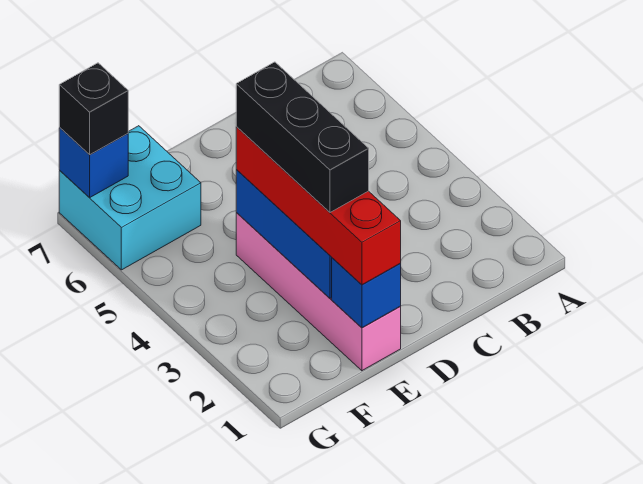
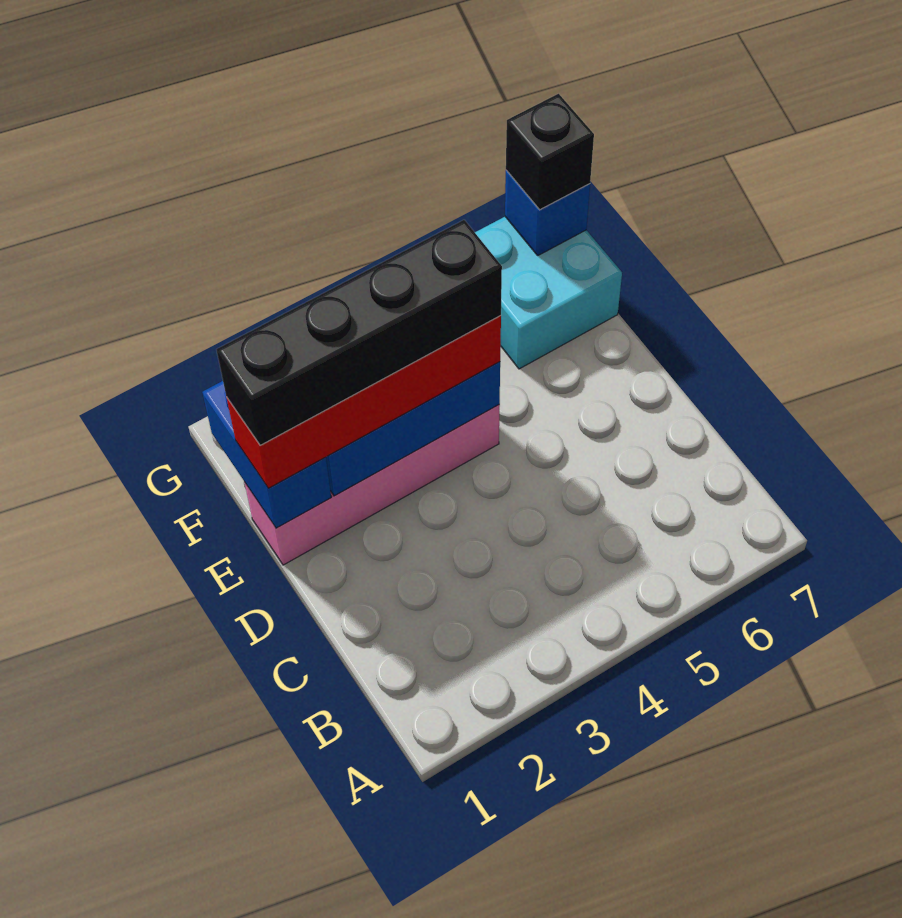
blue 1x1 brick [332,258,401,328] -> blue 1x2 brick [202,381,331,528]
black 1x3 brick [236,62,369,212] -> black 1x4 brick [216,220,502,445]

